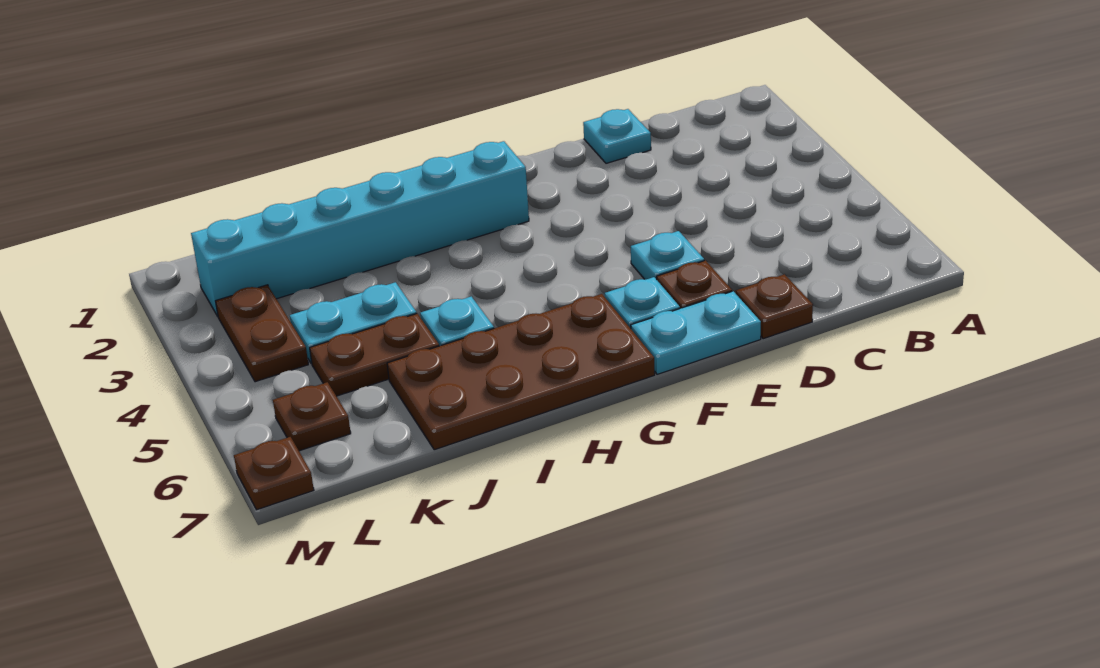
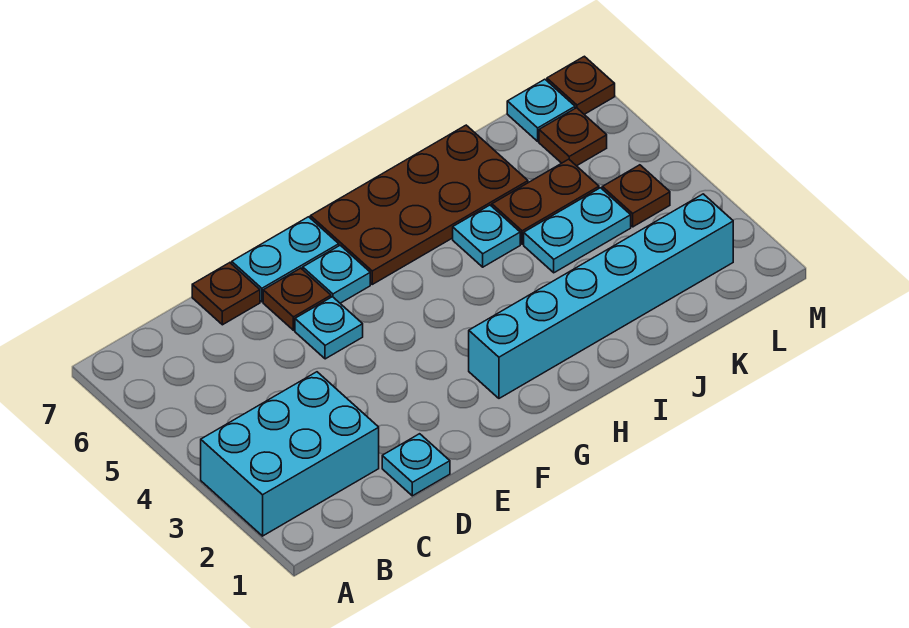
none -> cyan 2x3 brick [201,372,379,536]
brown 1x2 plate [216,285,308,382] -> brown 1x1 plate [602,165,670,227]
none -> cyan 1x1 plate [507,79,575,141]

